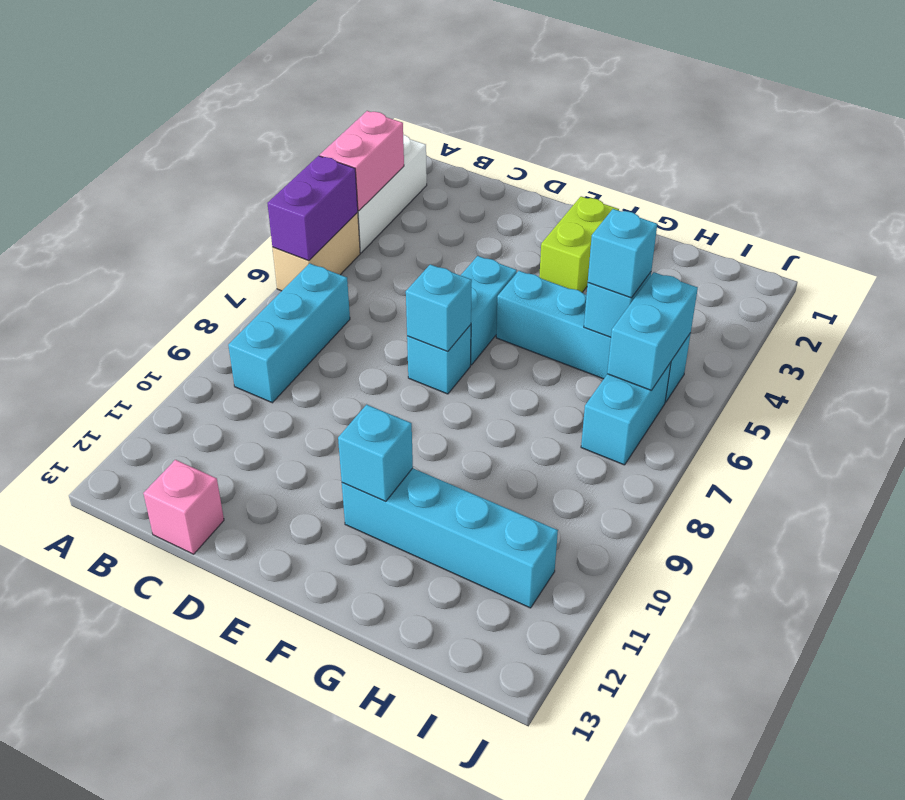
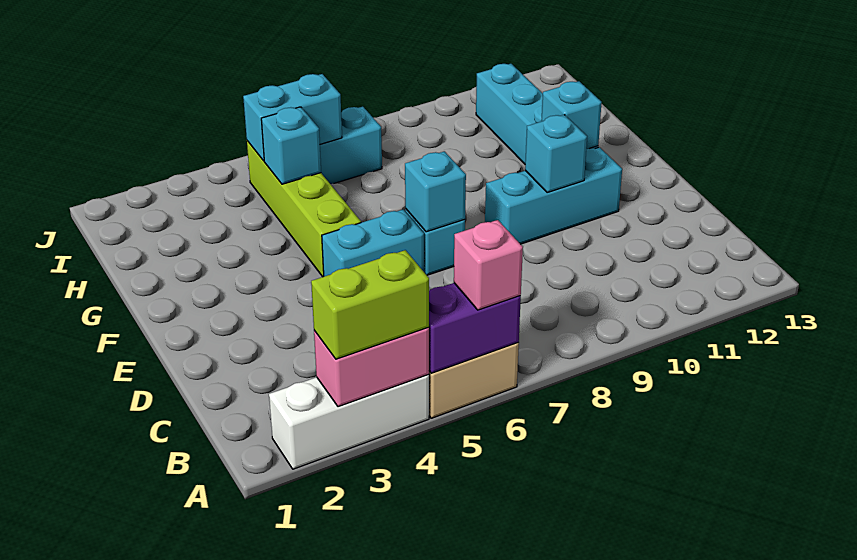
cyan 1x3 brick [228,263,350,403] -> cyan 1x3 brick moved to [485,147,622,244]
pink 1x1 brick [143,460,224,554] -> pink 1x1 brick moved to [454,220,523,310]
lime 1x2 brick [539,196,619,292] -> lime 1x2 brick moved to [311,250,429,359]
cyan 1x4 brick [496,271,691,402] -> lime 1x4 brick [247,141,361,277]
cyan 1x1 brick [588,209,657,298] -> cyan 1x1 brick moved to [525,115,587,193]

